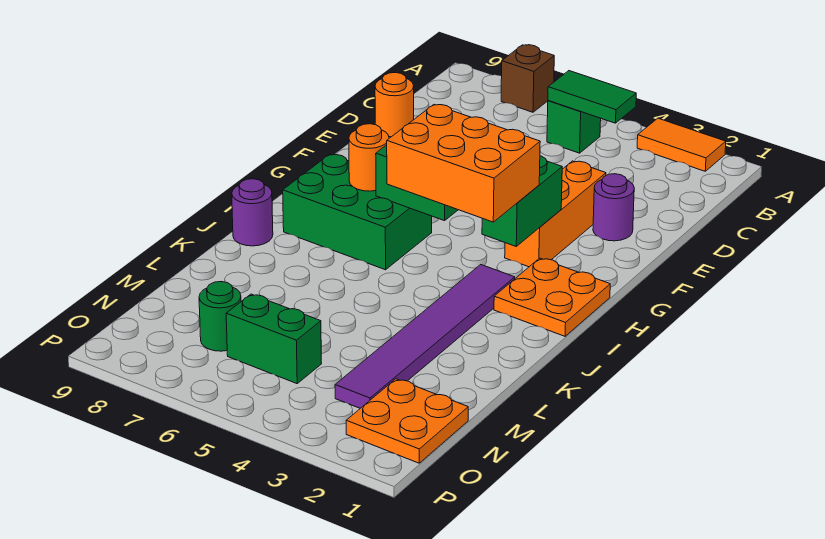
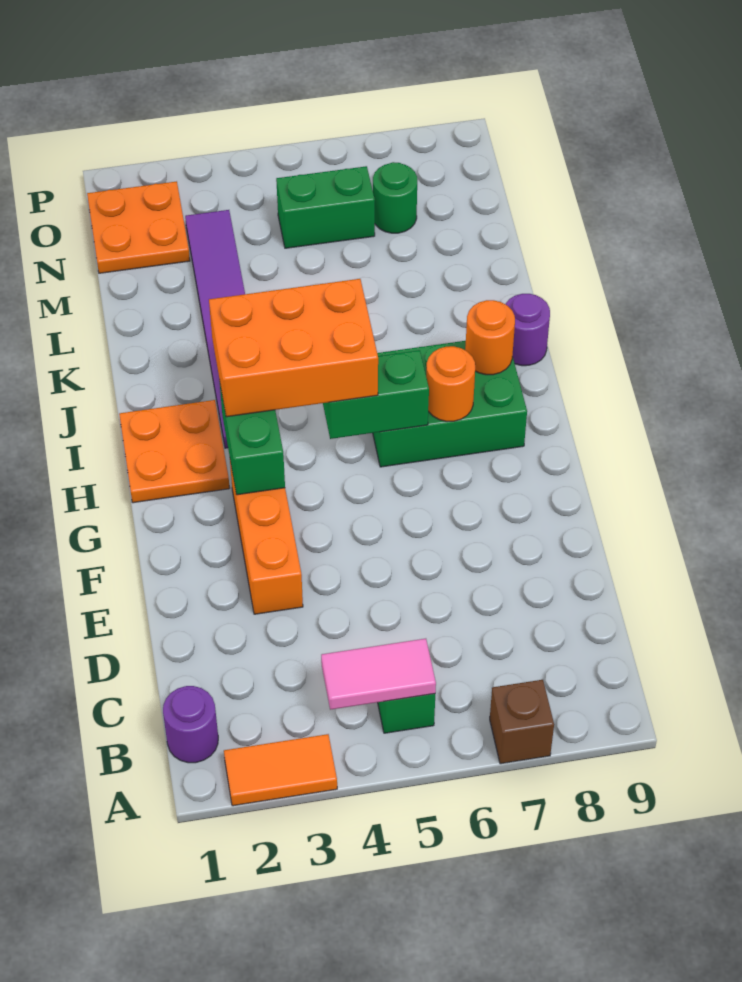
green 1x2 tile [548,71,636,123] -> pink 1x2 tile [321,639,436,710]
orange 1x1 round brick [375,73,414,137] -> orange 1x1 round brick moved to [465,300,515,375]
purple 1x1 round brick [593,174,634,241] -> purple 1x1 round brick moved to [163,686,218,763]

